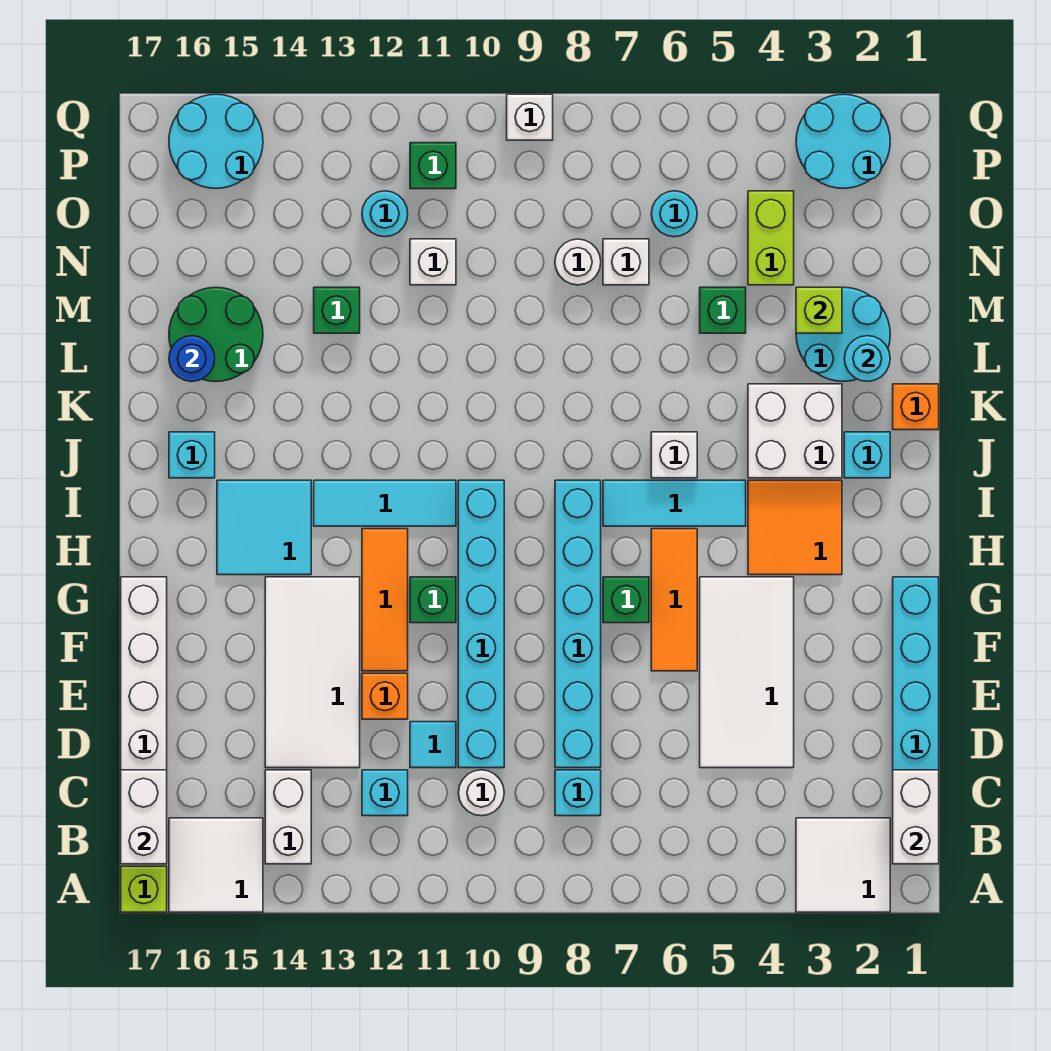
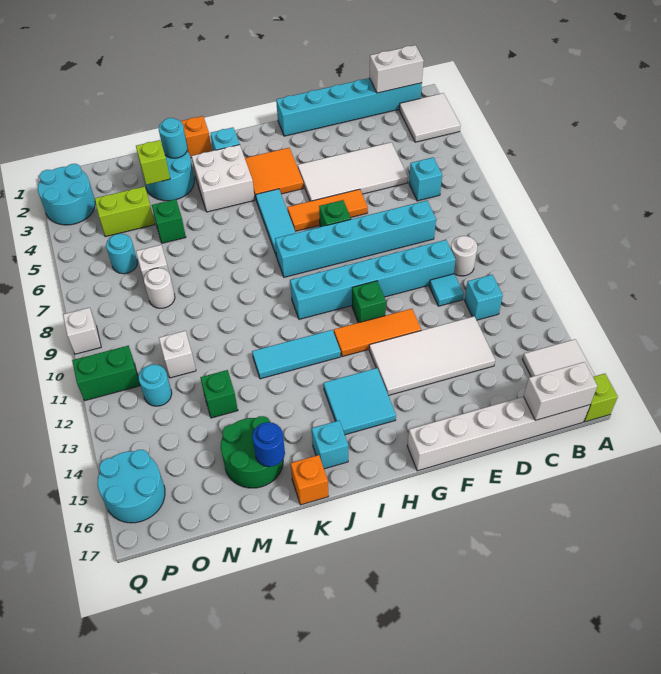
white 1x2 brick [265,770,311,864] -> none
cyan 1x1 brick [555,770,601,816] -> cyan 1x1 brick moved to [409,157,442,201]
orange 1x1 brick [362,673,408,719] -> orange 1x1 brick moved to [290,455,329,505]
cyan 1x3 tile [314,480,456,526] -> cyan 1x3 tile turned to [252,330,341,379]
white 1x1 brick [651,432,697,478] -> none
green 1x1 brick [410,143,456,189] -> green 1x2 brick [72,346,140,401]

